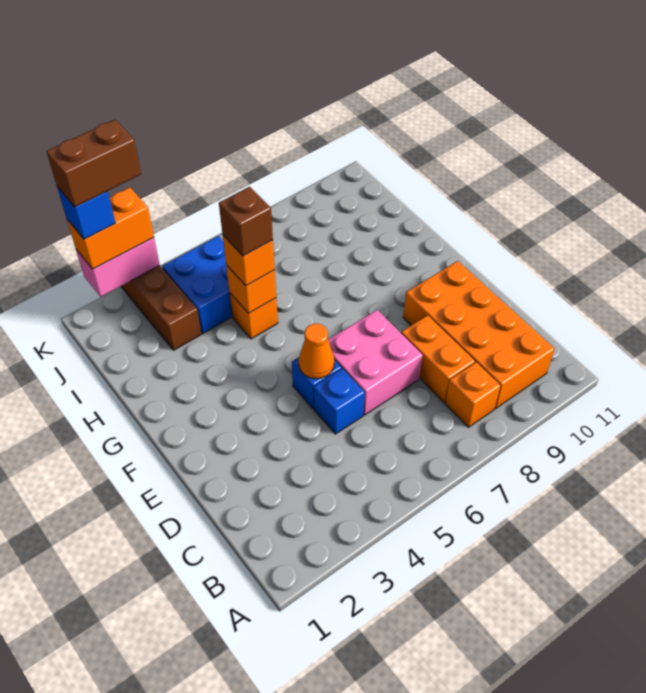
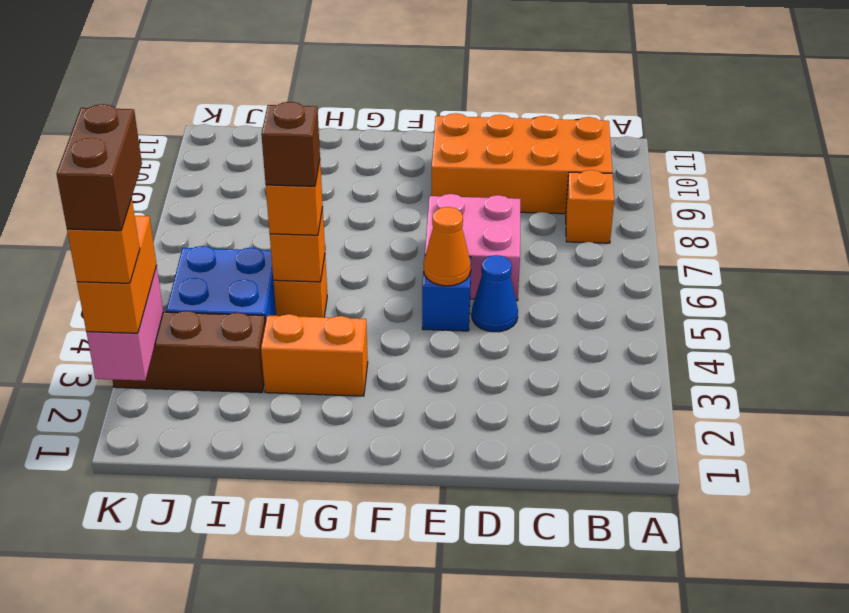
orange 1x2 brick [401,315,475,402] -> orange 1x2 brick moved to [261,314,368,396]
blue 1x1 brick [314,369,365,434] -> blue 1x1 cone [472,255,518,332]
blue 1x1 brick [57,187,115,239] -> orange 1x1 brick [67,198,140,283]

